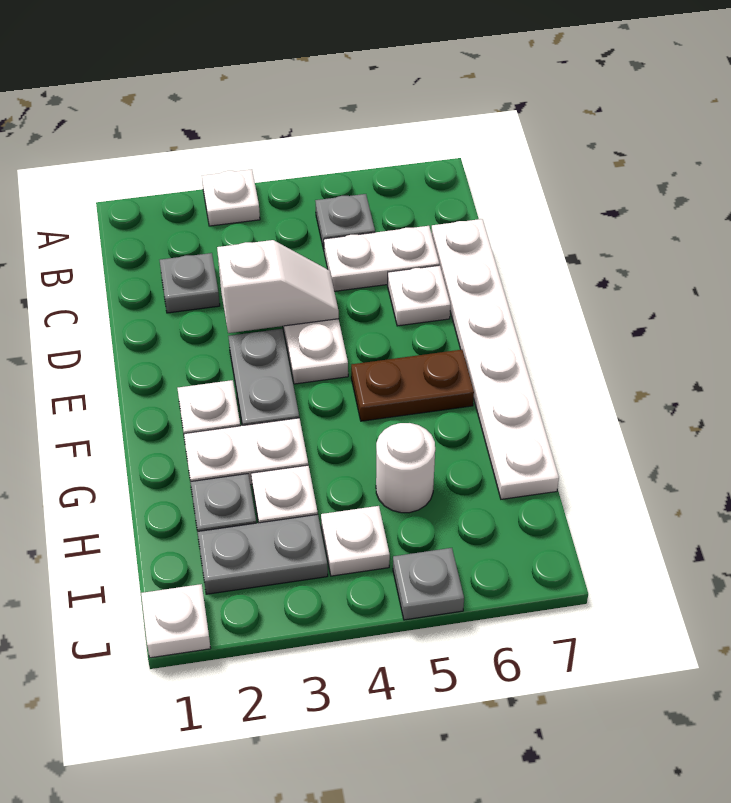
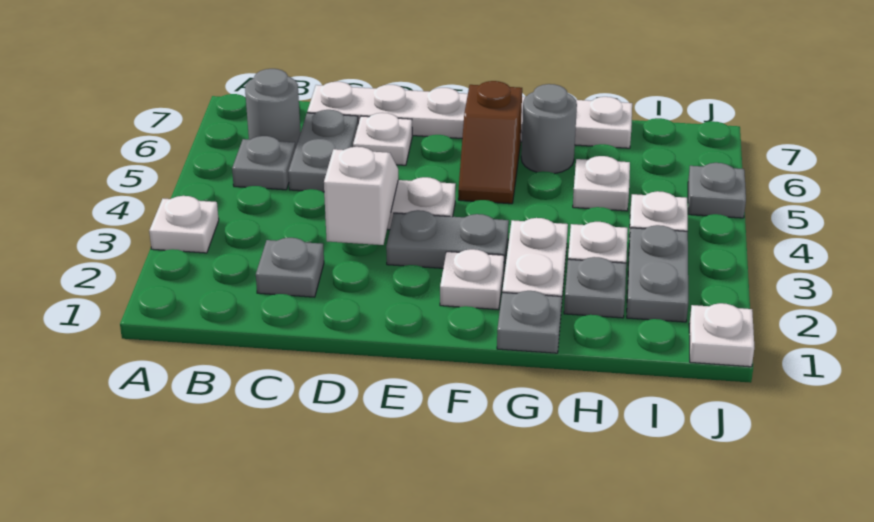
none -> grey 1x1 round brick [245,69,301,148]
white 1x2 plate [324,226,439,291] -> grey 1x2 plate [288,110,358,192]
brown 1x2 plate [351,350,474,421] -> brown 1x2 slope [458,81,522,204]
none -> grey 1x1 plate [497,291,562,353]
none -> grey 1x1 round brick [521,84,577,174]
white 1x1 round brick [376,423,435,513] -> white 1x1 plate [573,156,630,211]

